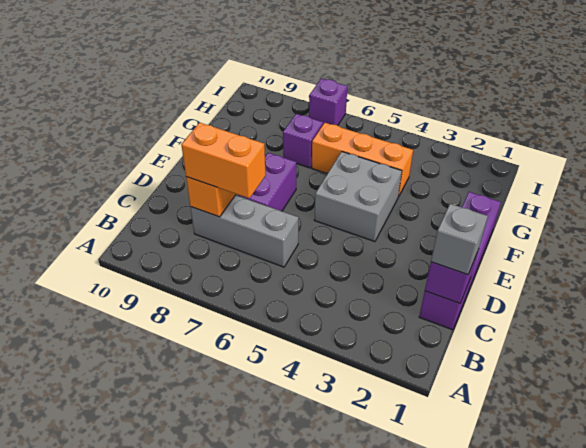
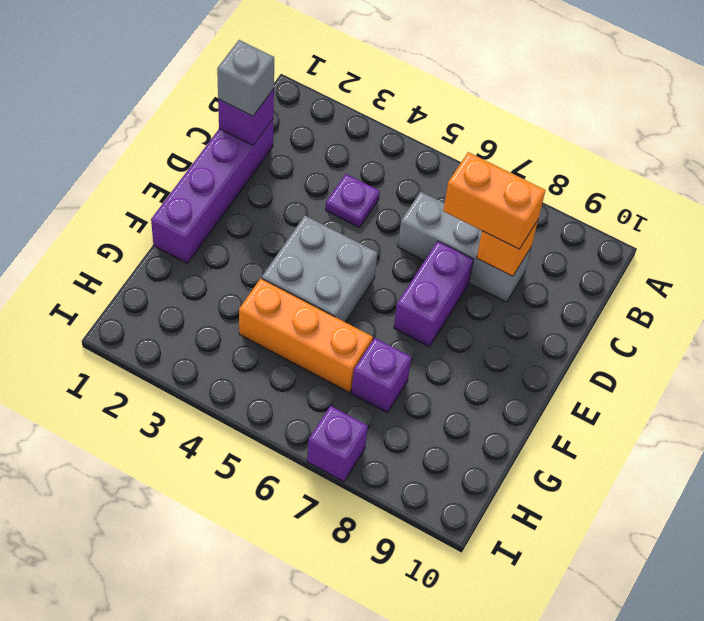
none -> purple 1x1 plate [326,174,380,228]

